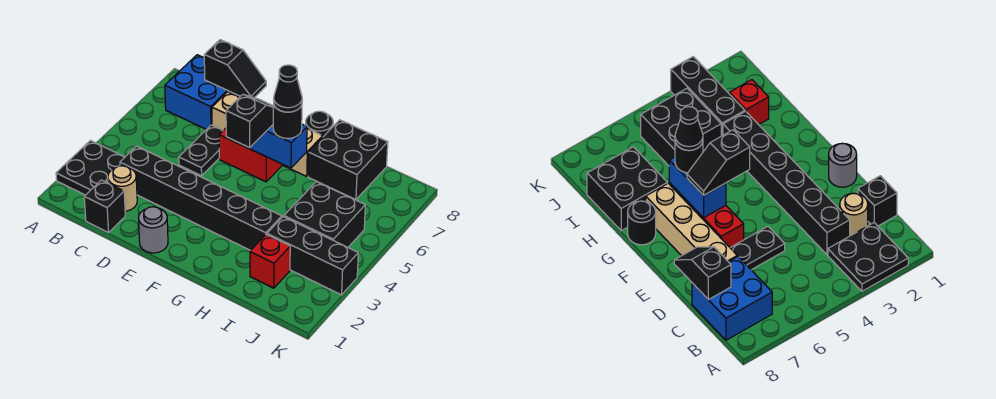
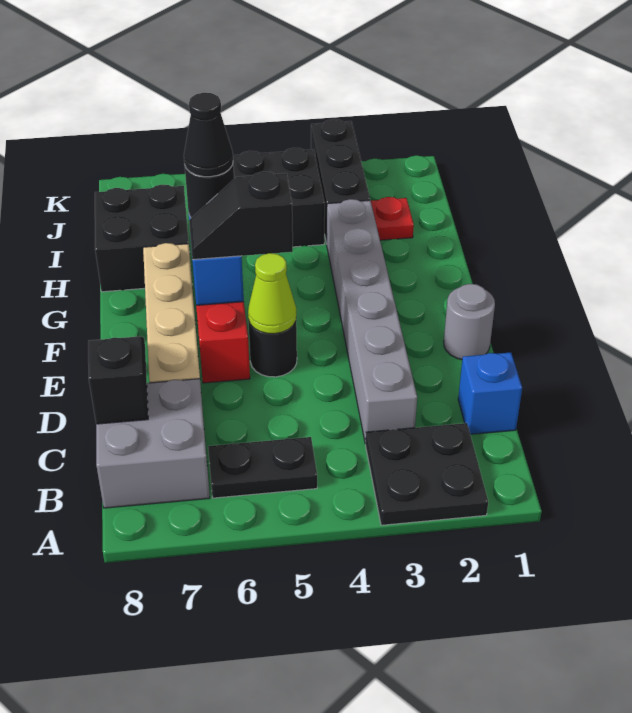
blue 2x2 brick [165,55,240,130] -> grey 2x2 brick [96,379,210,508]
black 1x1 brick [84,180,125,233] -> blue 1x1 brick [458,352,522,434]
tan 1x1 round brick [108,166,137,211] -> none
black 1x6 brick [120,146,282,250] -> grey 1x6 brick [327,199,417,443]
black 1x2 plate [179,125,223,176] -> black 1x2 plate moved to [208,437,317,498]
none -> lime 1x1 cone [248,253,296,334]
black 1x1 round brick [305,111,333,137] -> black 1x1 round brick moved to [248,320,297,377]
red 1x1 brick [250,234,290,288] -> red 1x1 plate [371,197,414,240]

